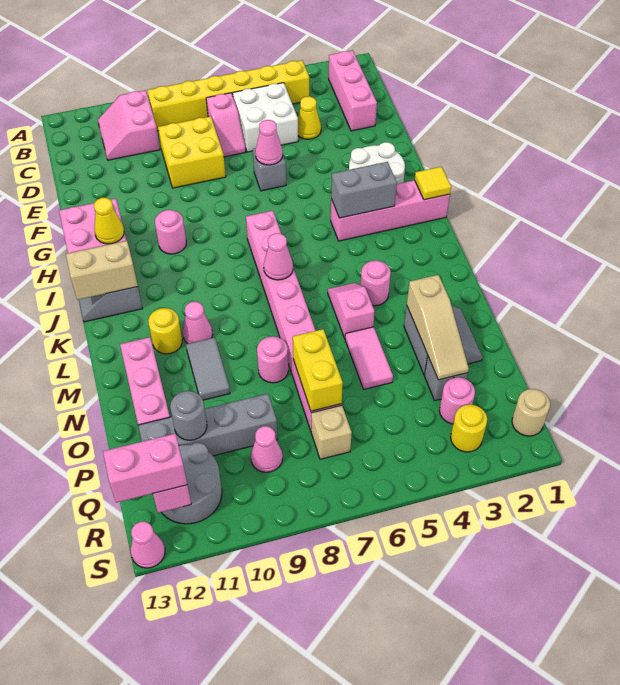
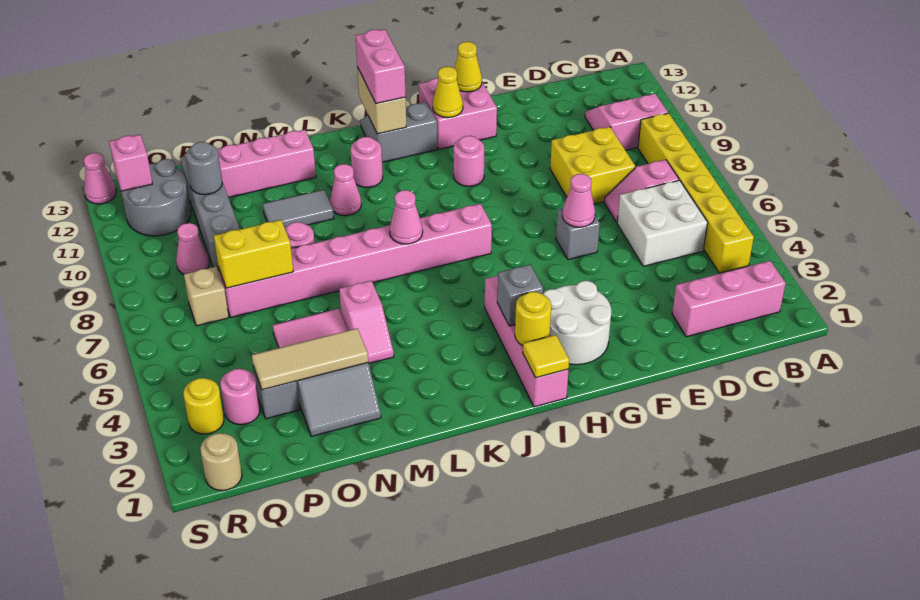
yellow 1x1 cone [298,97,321,139] -> yellow 1x1 cone moved to [455,42,482,92]
grey 1x2 brick [331,162,397,218] -> grey 1x1 brick [497,265,543,326]
pink 1x1 round brick [360,261,391,306] -> pink 1x1 round brick moved to [351,137,383,188]
pink 1x2 slope [328,283,375,338] -> pink 1x2 slope turned to [339,281,394,363]
yellow 1x1 round brick [148,308,182,354] -> yellow 1x1 round brick moved to [515,292,551,346]
tan 1x3 slope [407,275,469,380] -> tan 1x3 tile [252,328,368,390]
pink 1x2 brick [103,434,187,503] -> pink 1x2 brick moved to [356,29,406,104]

